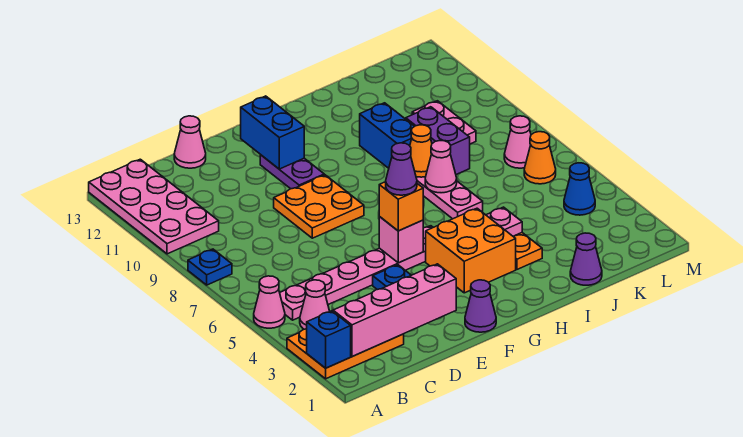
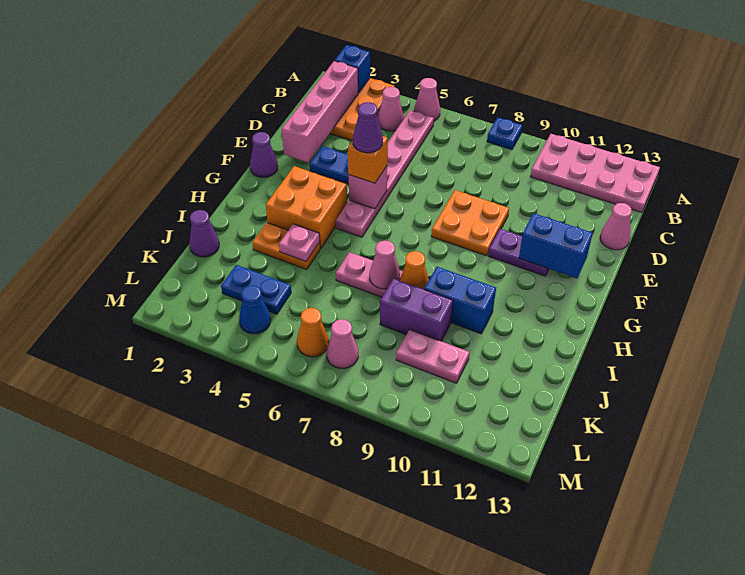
none -> blue 1x2 plate [221,265,291,314]

